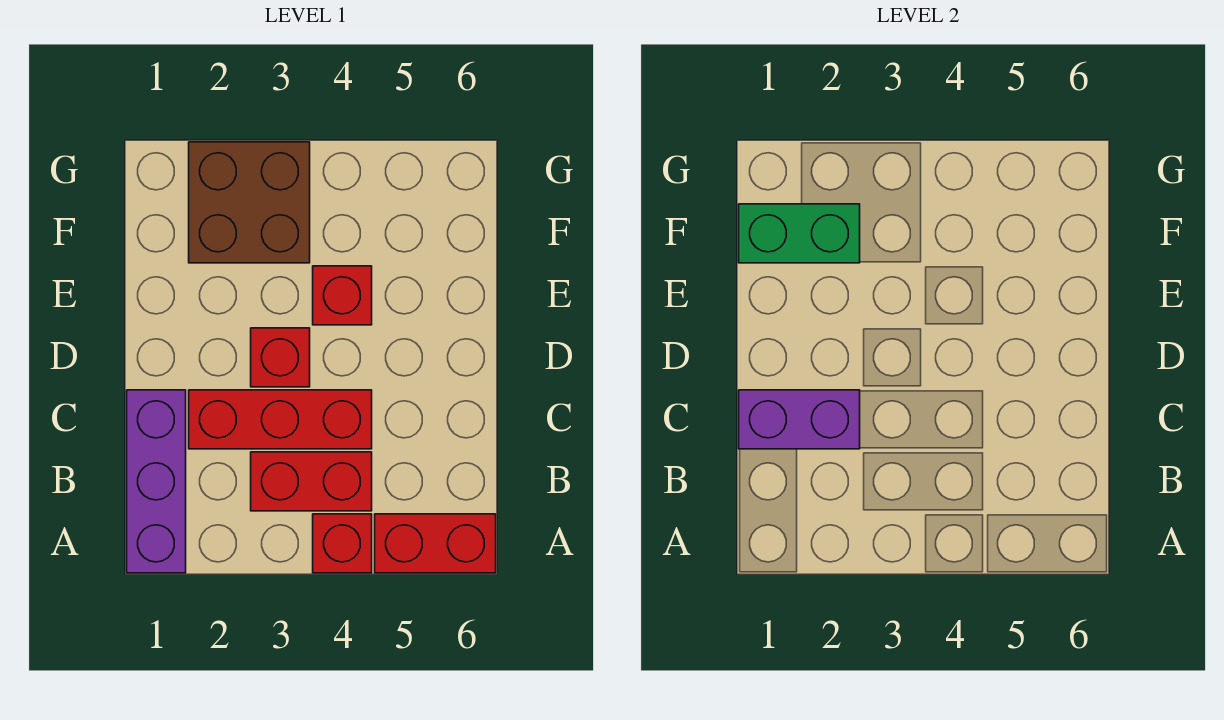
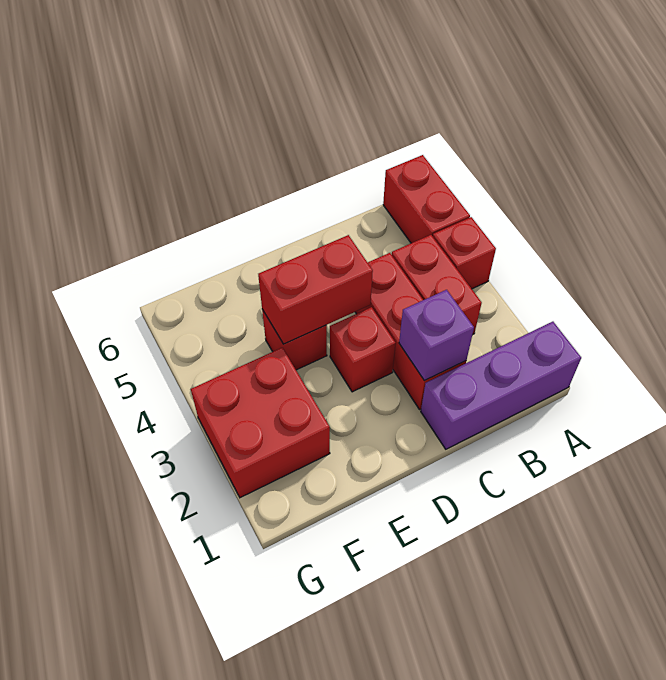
purple 1x2 brick [739,390,860,449] -> purple 1x1 brick [399,290,474,381]
none -> red 1x2 brick [258,235,373,344]
green 1x2 brick [739,204,860,263] -> none
brown 2x2 brick [189,142,310,263] -> red 2x2 brick [191,348,330,498]

